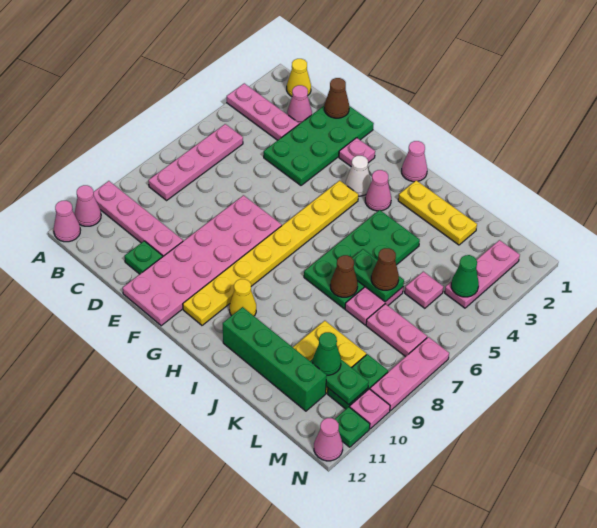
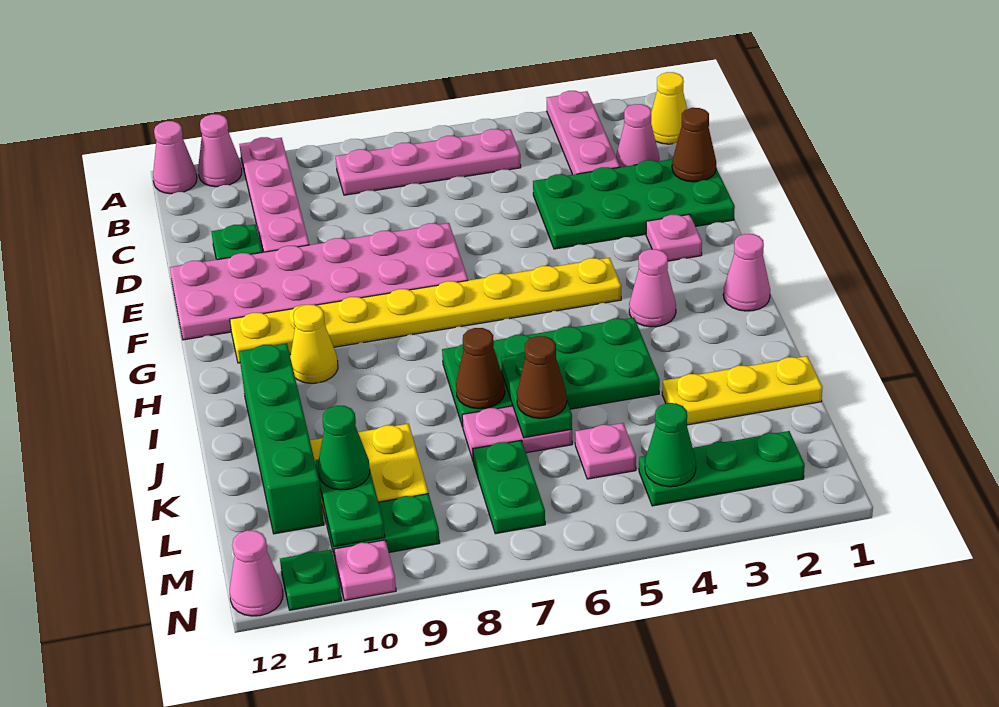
white 1x1 cone [346,156,371,196] -> none
yellow 1x3 plate [398,180,477,245] -> yellow 1x3 plate turned to [662,356,823,425]
pink 1x2 plate [366,304,427,357] -> green 1x2 plate [473,440,545,534]
pink 1x3 plate [445,240,520,308] -> green 1x3 plate [639,431,805,506]
pink 1x3 plate [370,337,449,411] -> none

